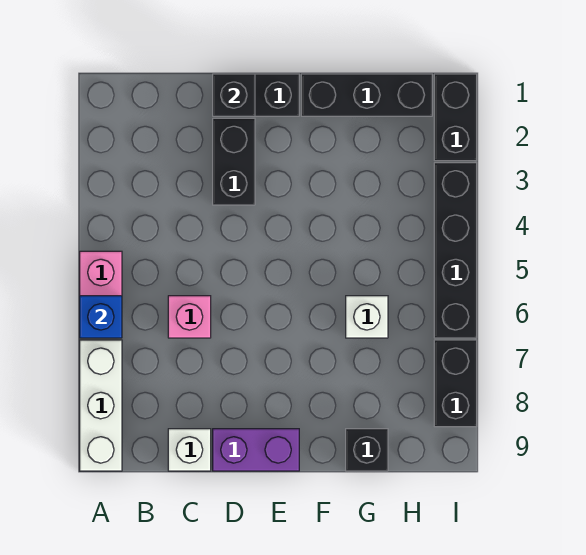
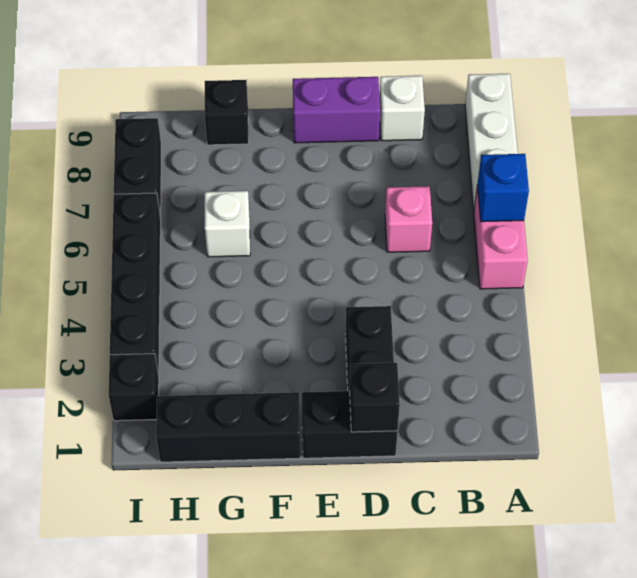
black 1x2 brick [434,74,477,161] -> black 1x1 brick [109,354,159,421]

